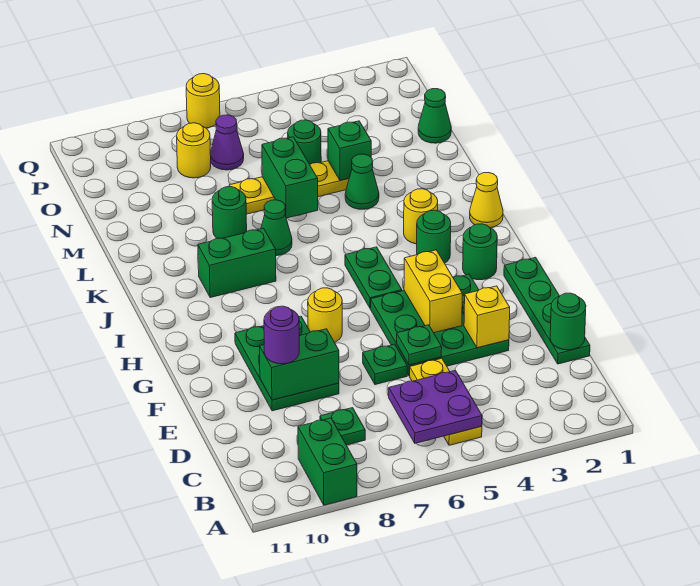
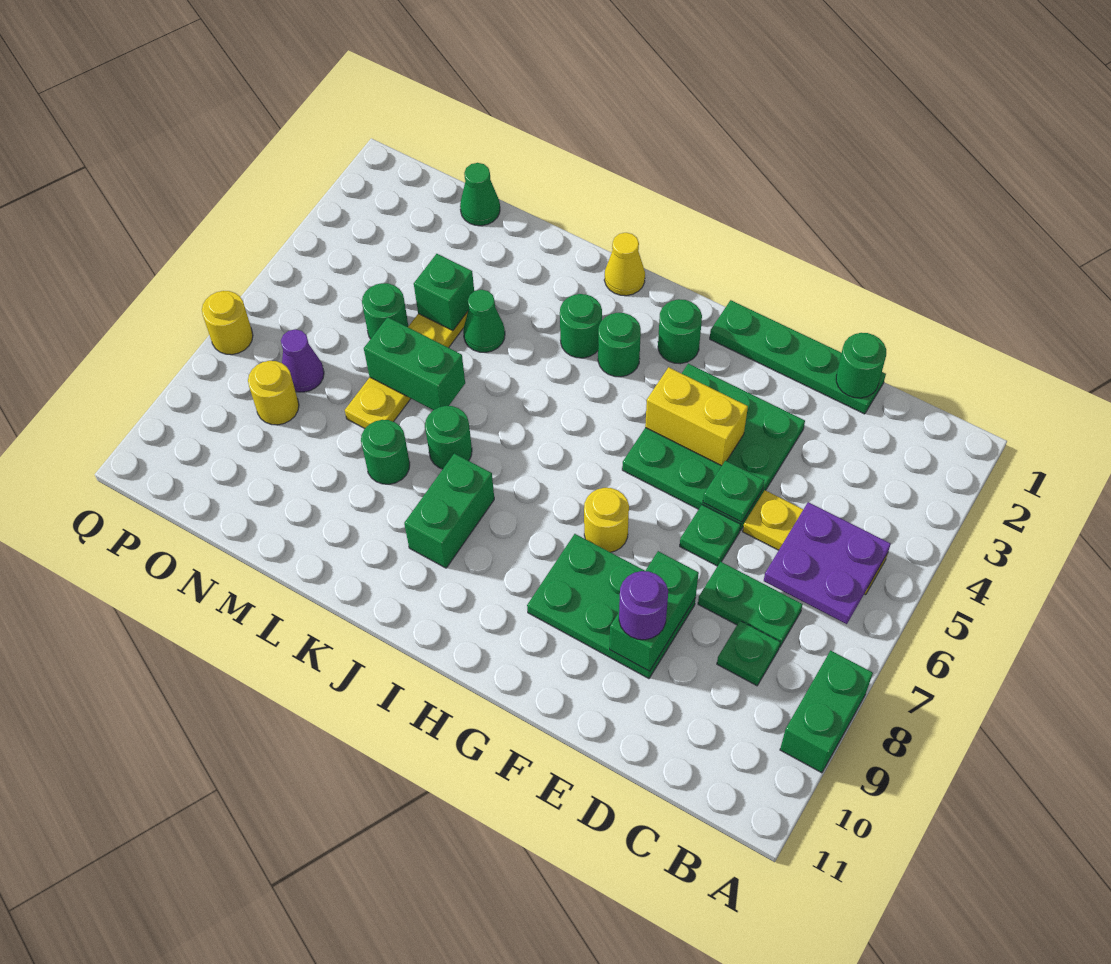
green 1x2 brick [298,418,357,505] -> green 1x2 brick turned to [780,651,873,773]
yellow 1x1 brick [464,286,510,348] -> none
green 1x2 plate [345,247,402,308] -> green 1x2 plate moved to [698,562,803,647]
yellow 1x1 round brick [404,189,438,244] -> green 1x1 round brick [560,294,602,358]
green 1x1 cone [261,200,292,256] -> green 1x1 round brick [425,406,472,469]

